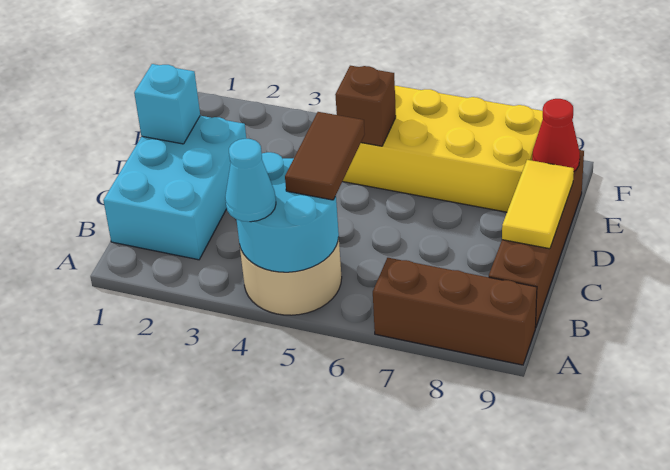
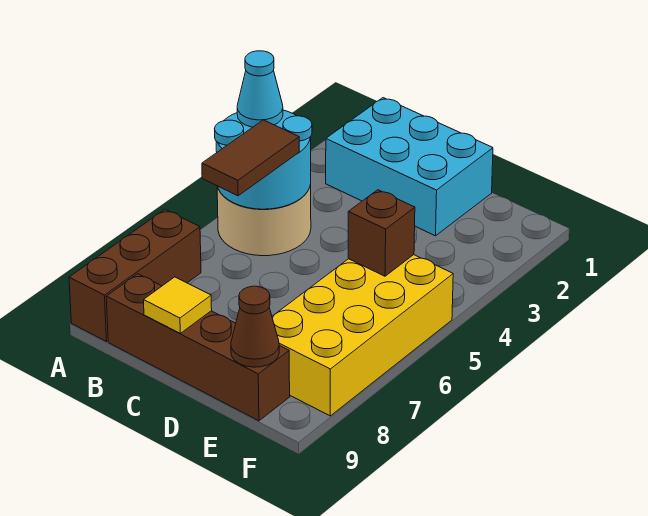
brown 1x2 tile [285,112,365,200] -> brown 1x2 tile turned to [202,120,299,196]
yellow 1x2 tile [502,160,574,249] -> yellow 1x1 tile [144,277,212,333]
cyan 1x1 brick [134,64,200,144] -> none
red 1x1 cone [532,99,580,171] -> brown 1x1 cone [231,286,279,367]

